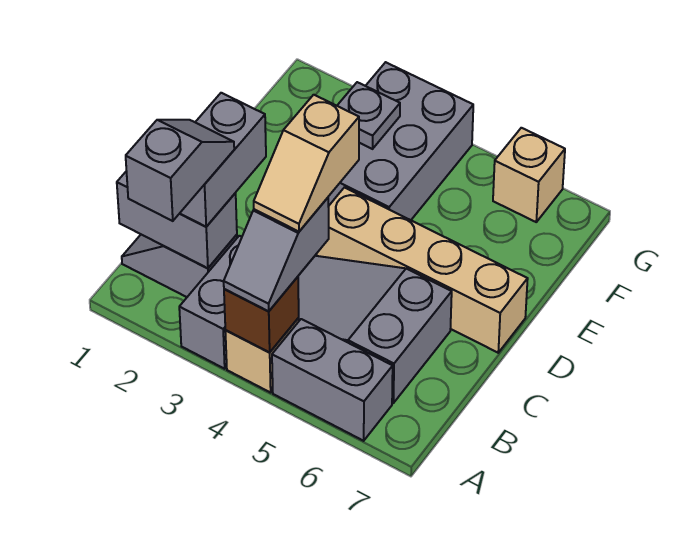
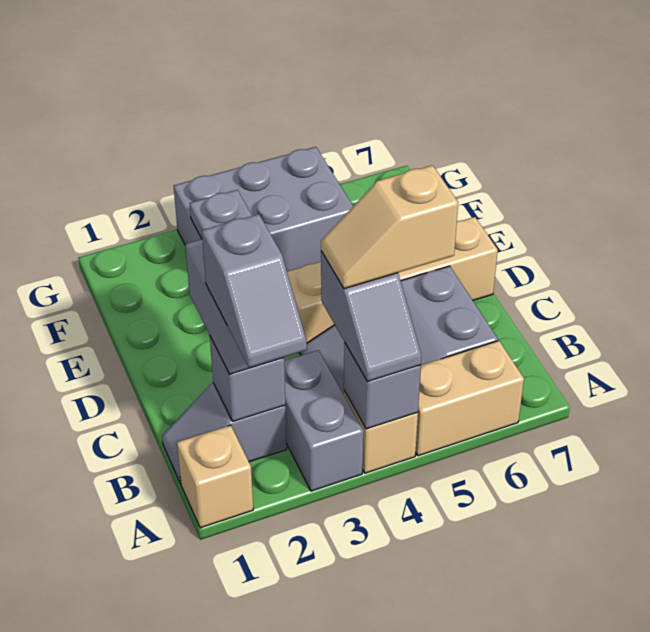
grey 1x2 slope [126,120,234,221] -> grey 1x2 slope turned to [202,214,307,368]
brown 1x1 brick [224,277,299,352] -> grey 1x1 brick [344,342,421,429]
grey 1x2 brick [272,319,393,441] -> tan 1x2 brick [416,341,524,456]
grey 1x2 brick [117,171,237,268] -> grey 1x1 brick [210,337,285,421]
tan 1x2 slope [254,95,359,232] -> tan 1x2 slope turned to [321,165,458,289]
grey 2x3 brick [328,62,473,220] -> grey 2x3 brick turned to [174,147,353,272]
tan 1x1 brick [493,128,565,222] -> tan 1x1 brick moved to [177,425,253,528]

